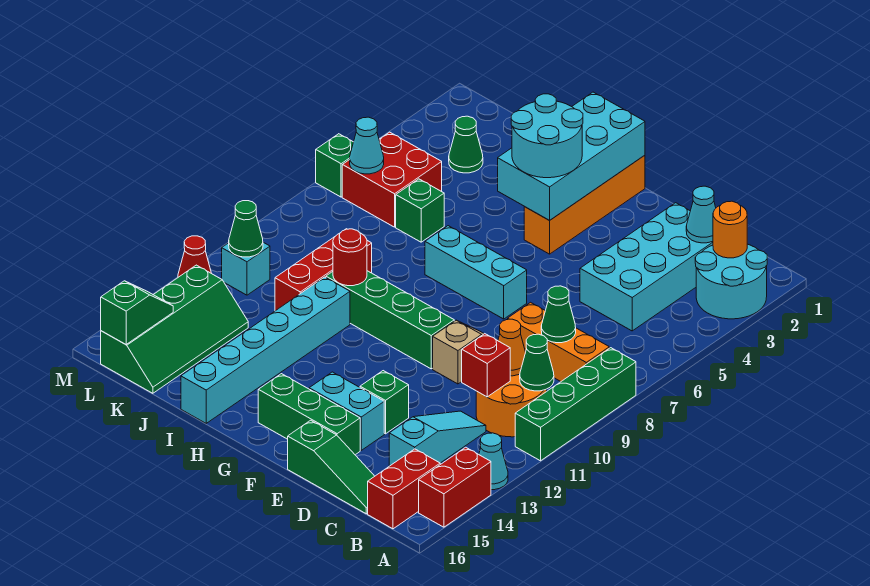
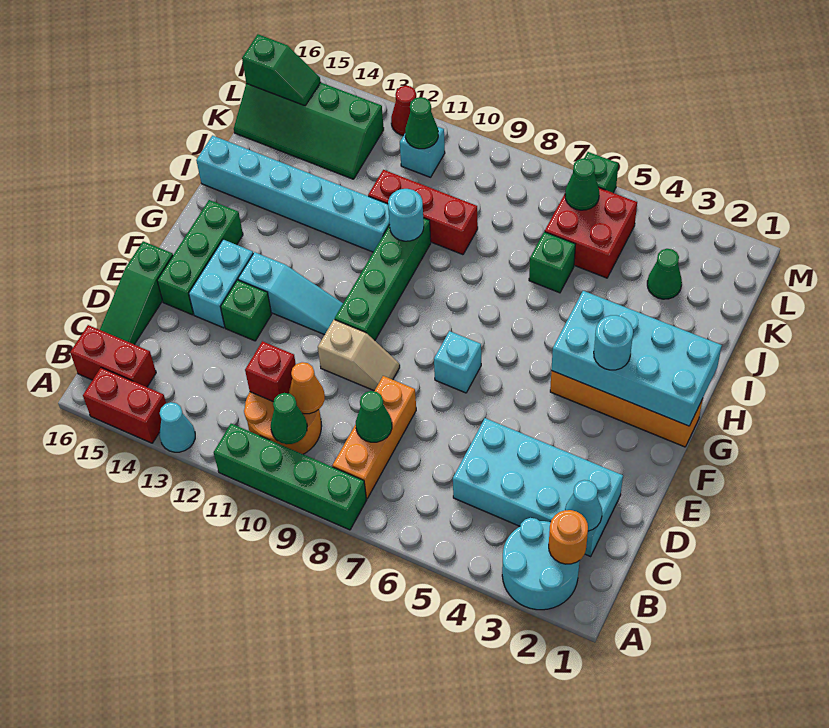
cyan 1x3 slope [389,411,486,466] -> cyan 1x3 slope moved to [238,252,343,335]
cyan 1x3 brick [425,226,527,319] -> cyan 1x1 brick [434,331,481,393]
cyan 2x2 round brick [511,94,583,178] -> cyan 1x1 round brick [594,315,633,370]
red 1x1 round brick [333,229,367,286] -> cyan 1x1 round brick [388,189,424,241]
cyan 1x1 cone [350,117,384,174] -> green 1x1 cone [565,158,599,210]

